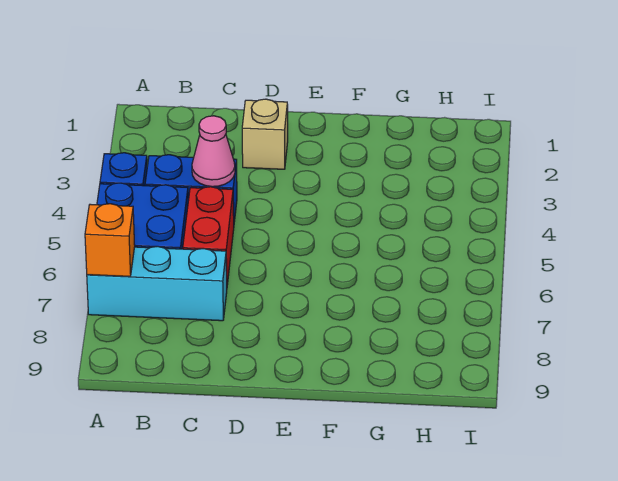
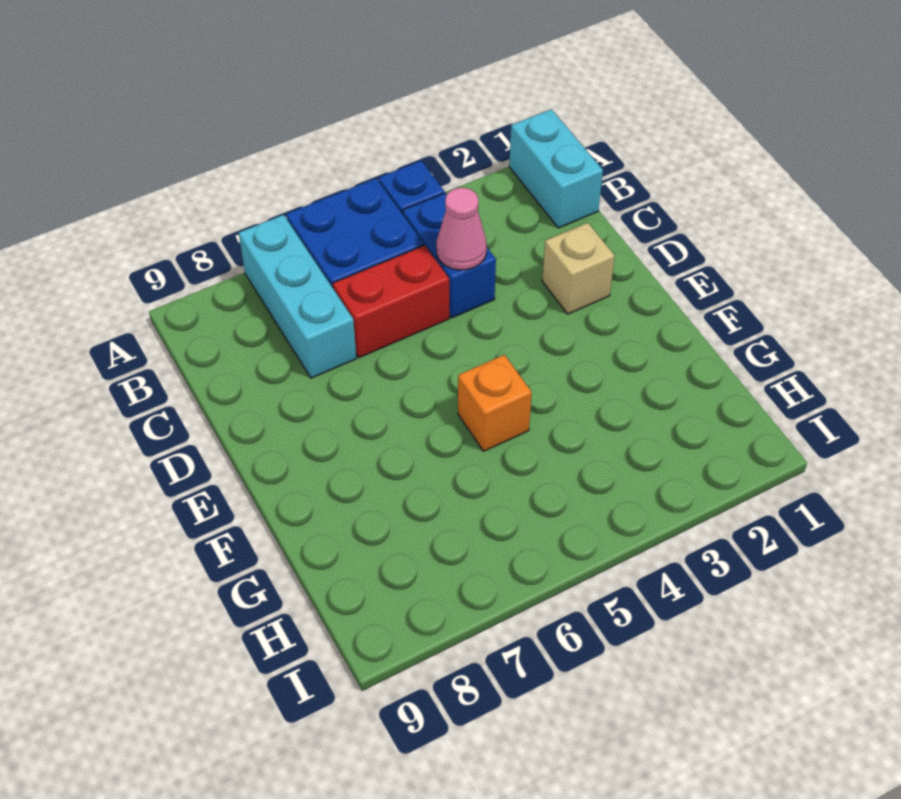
none -> cyan 1x2 brick [509,109,603,228]
orange 1x1 brick [85,204,135,276] -> orange 1x1 brick moved to [458,355,532,451]

